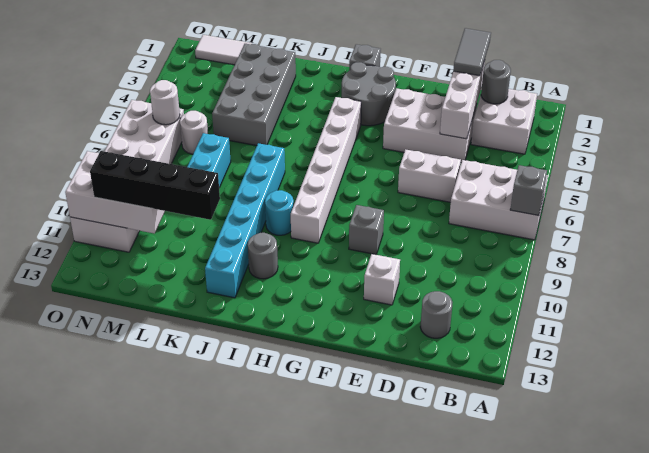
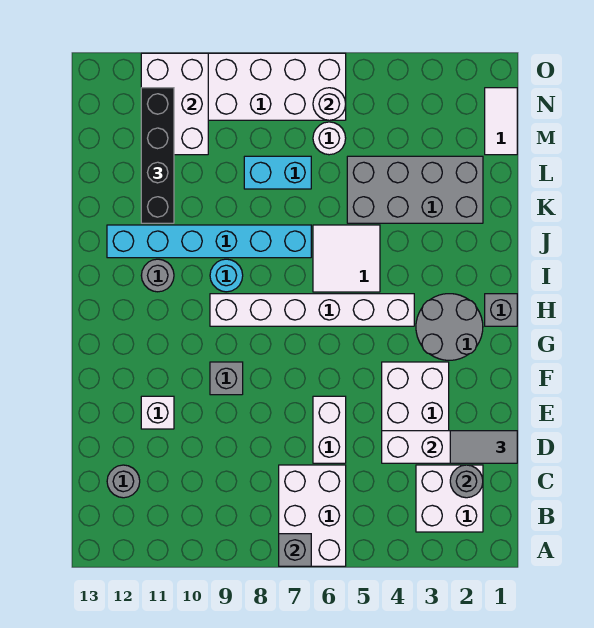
none -> white 2x2 tile [313,225,380,292]

